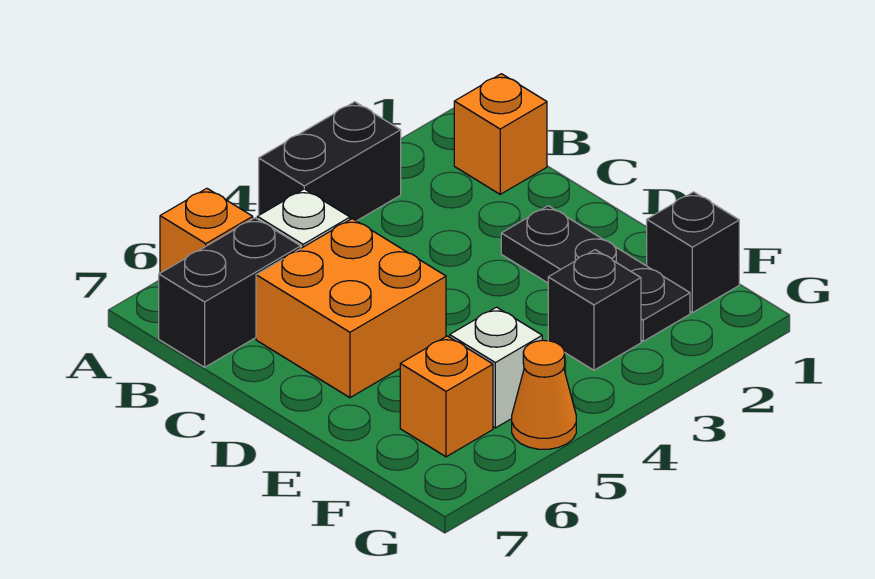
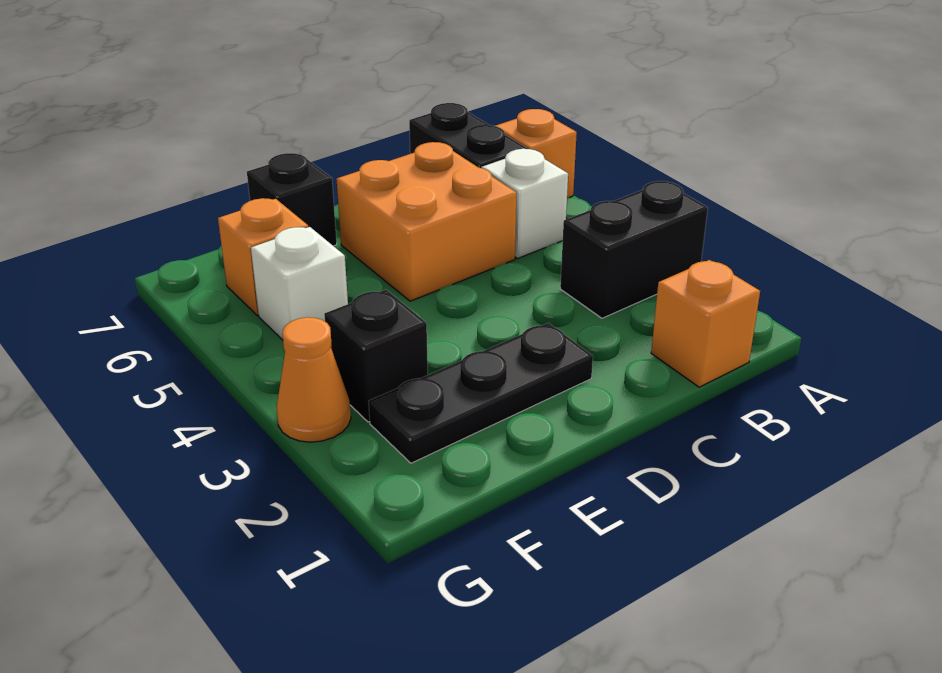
black 1x2 brick [259,102,401,221] -> black 1x2 brick turned to [560,181,708,318]
black 1x1 brick [647,192,739,313] -> black 1x1 brick moved to [247,153,337,246]
orange 1x1 cone [512,340,576,449] -> orange 1x1 cone moved to [277,317,351,442]

